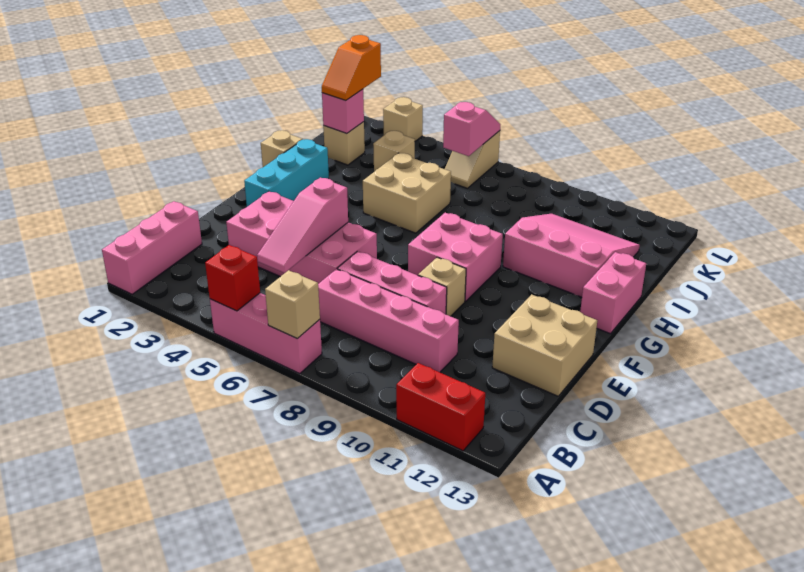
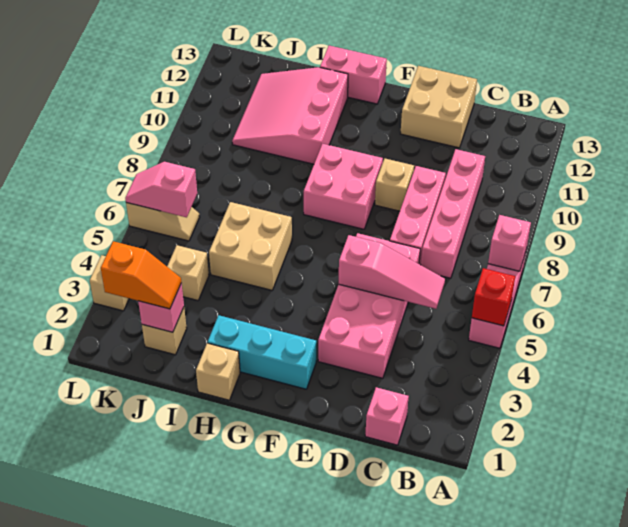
pink 1x3 brick [102,201,202,294] -> pink 1x1 brick [365,387,409,445]
tan 1x1 brick [265,270,320,339] -> pink 1x1 brick [488,215,531,271]
red 1x2 brick [396,363,485,451] -> none

